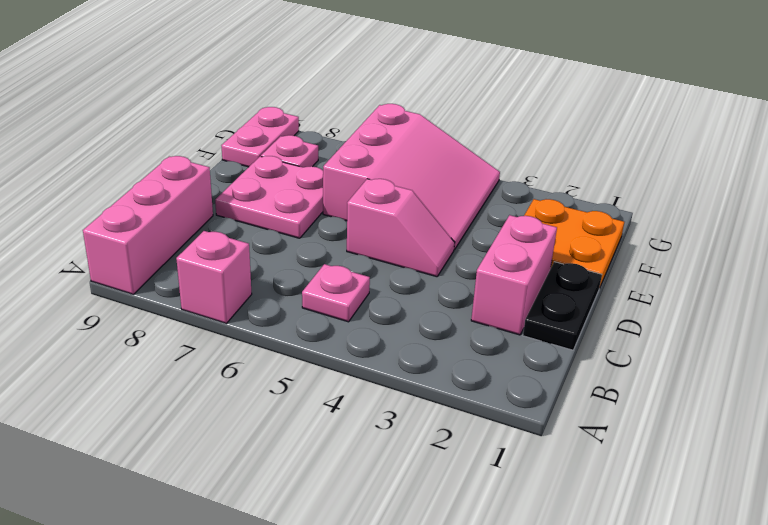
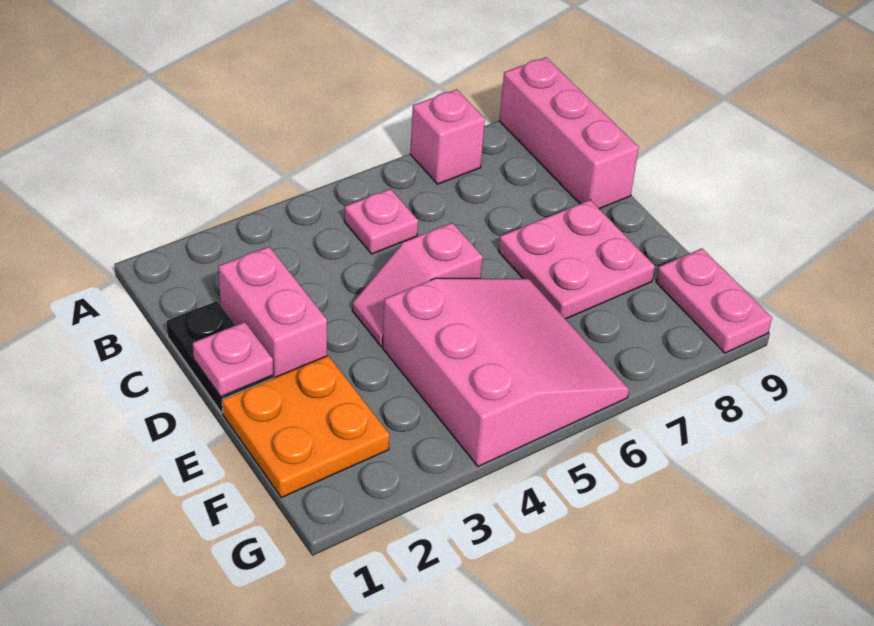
pink 3x3 slope [323,104,500,250] -> pink 3x3 slope turned to [382,278,629,466]
pink 1x1 plate [261,135,318,167] -> pink 1x1 plate moved to [193,322,273,397]

